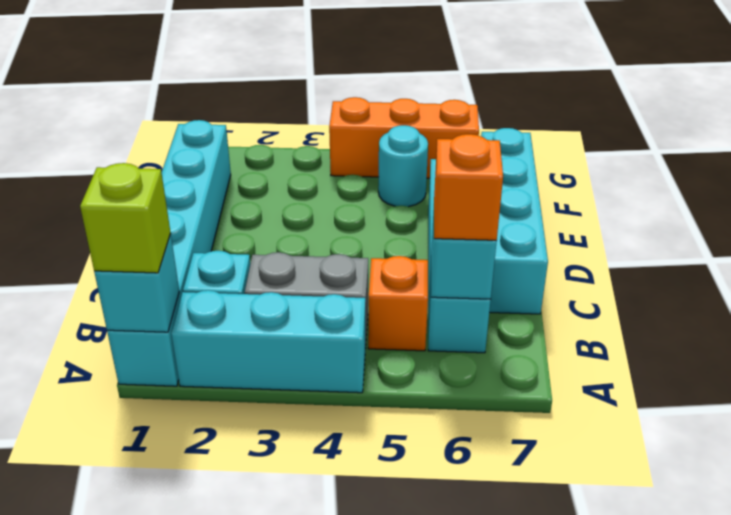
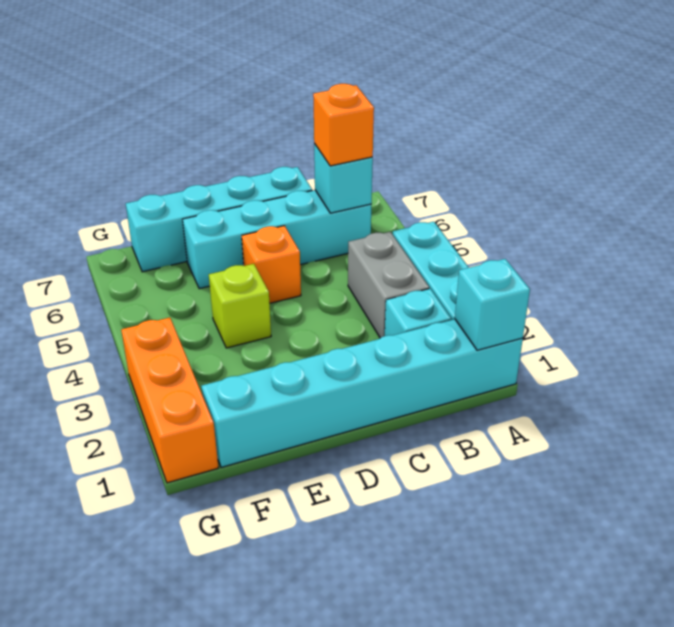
lime 1x1 brick [80,163,171,273] -> lime 1x1 brick moved to [209,264,271,348]
orange 1x1 brick [368,256,428,351] -> orange 1x1 brick moved to [242,226,301,303]
cyan 1x1 round brick [378,125,428,207] -> none
orange 1x3 brick [329,97,479,178] -> orange 1x3 brick moved to [121,318,218,483]

